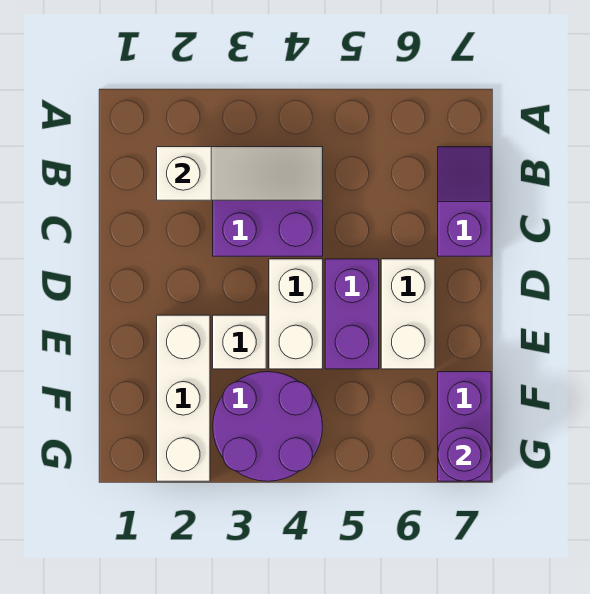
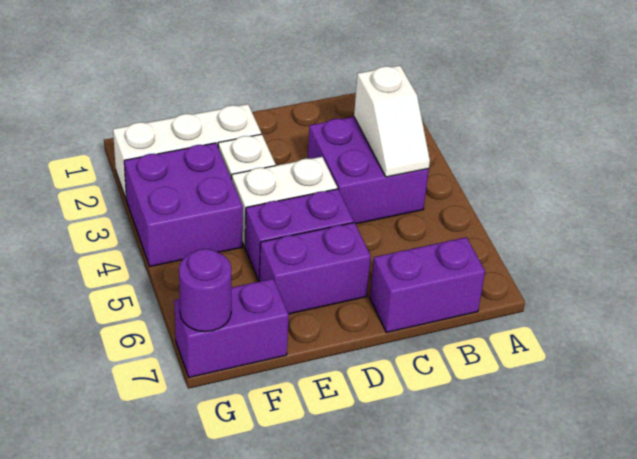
white 1x3 slope [157,147,323,200] -> white 1x2 slope [354,66,430,177]
purple 1x2 slope [438,147,491,256] -> purple 1x2 brick [370,237,485,333]
white 1x2 brick [381,259,435,369] -> purple 1x2 brick [260,223,371,314]
purple 2x2 round brick [213,372,323,481] -> purple 2x2 brick [124,143,243,267]

